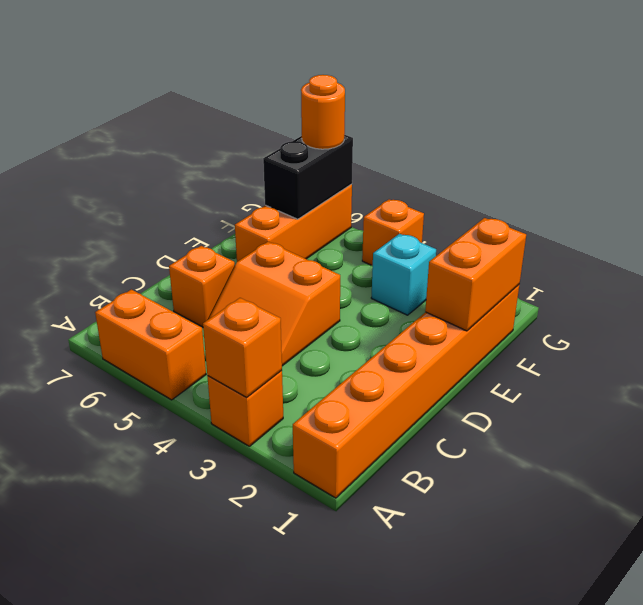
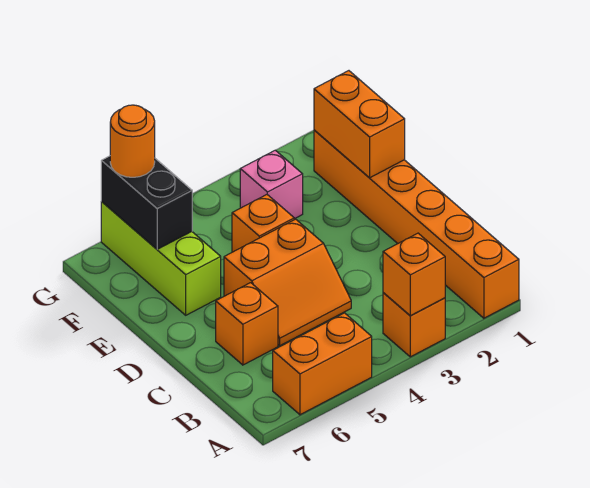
orange 1x3 brick [235,184,352,262] -> lime 1x3 brick [101,201,221,315]
cyan 1x1 brick [371,234,436,315] -> pink 1x1 brick [240,150,303,219]
orange 1x1 brick [362,199,424,266] -> orange 1x1 brick moved to [232,195,294,252]

